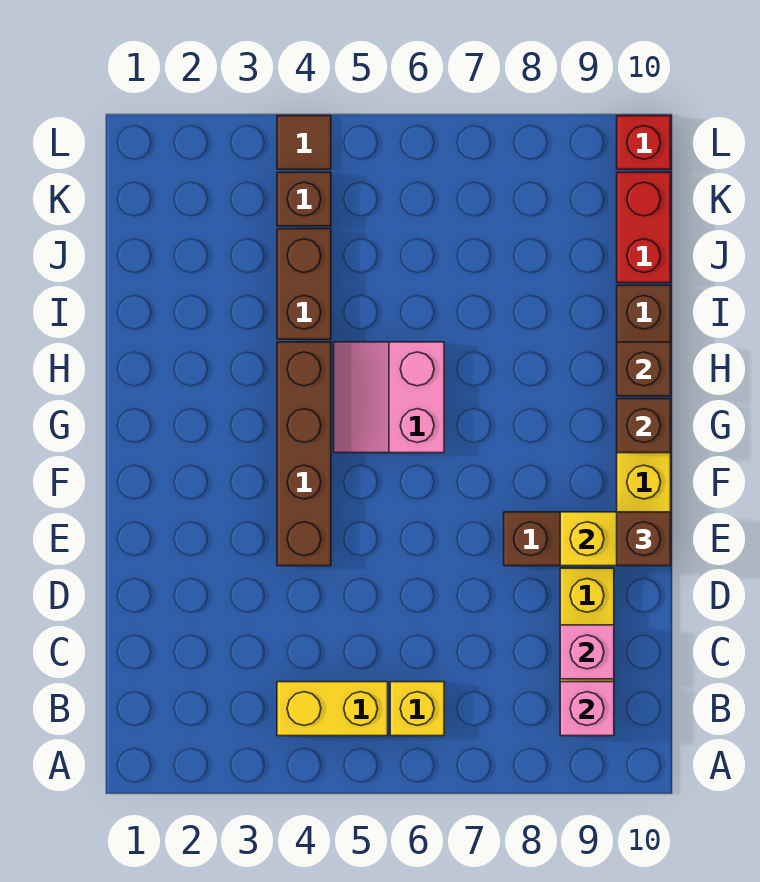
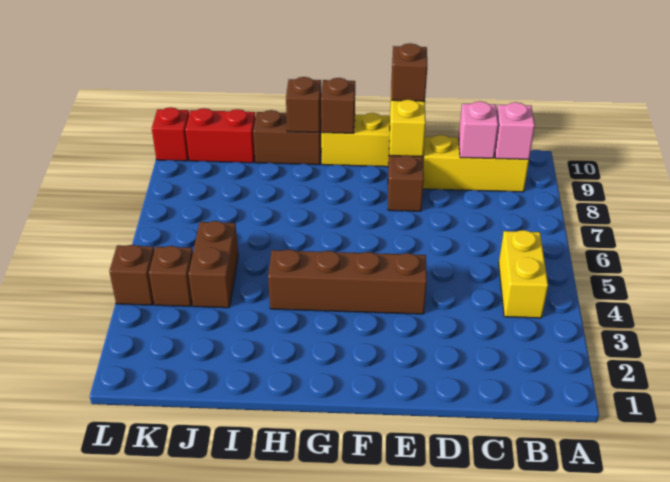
yellow 1x1 brick [390,682,444,736] -> none
pink 2x2 slope [334,342,444,453] -> none
brown 1x2 brick [277,229,331,339] -> brown 1x2 brick turned to [189,221,238,308]
brown 1x1 tile [277,116,331,169] -> brown 1x1 brick [109,245,154,305]

